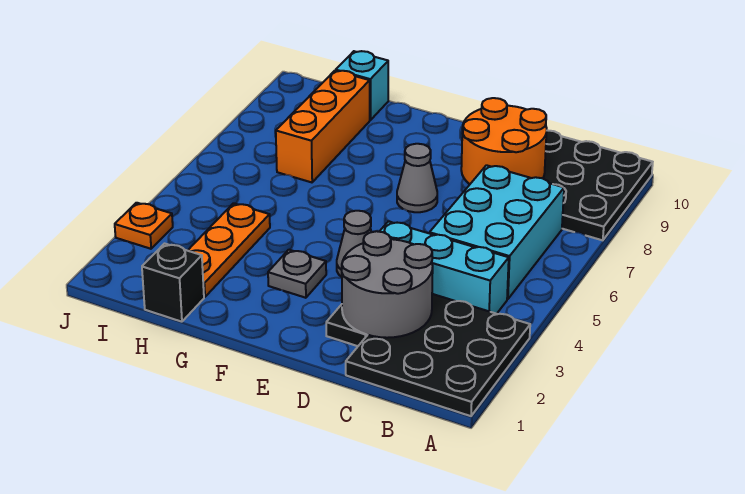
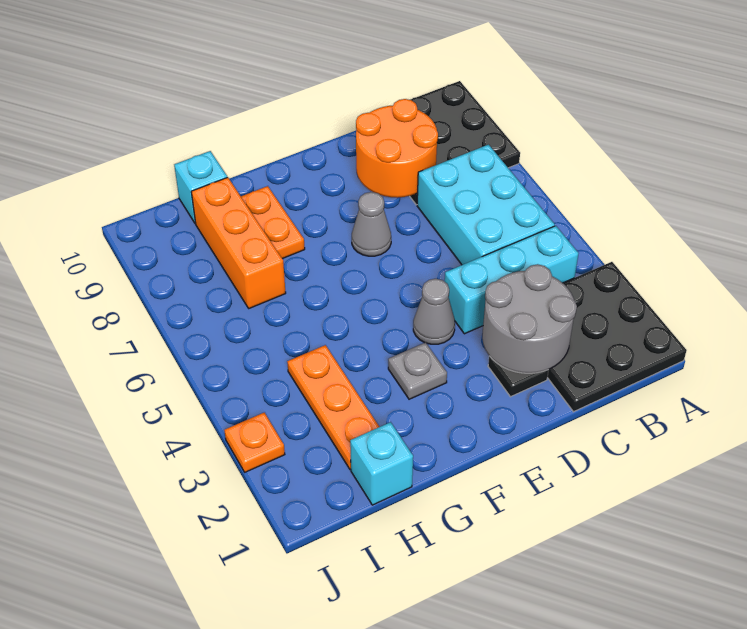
none -> orange 1x2 plate [241,186,305,259]
black 1x1 brick [142,244,204,322] -> cyan 1x1 brick [350,422,413,505]

